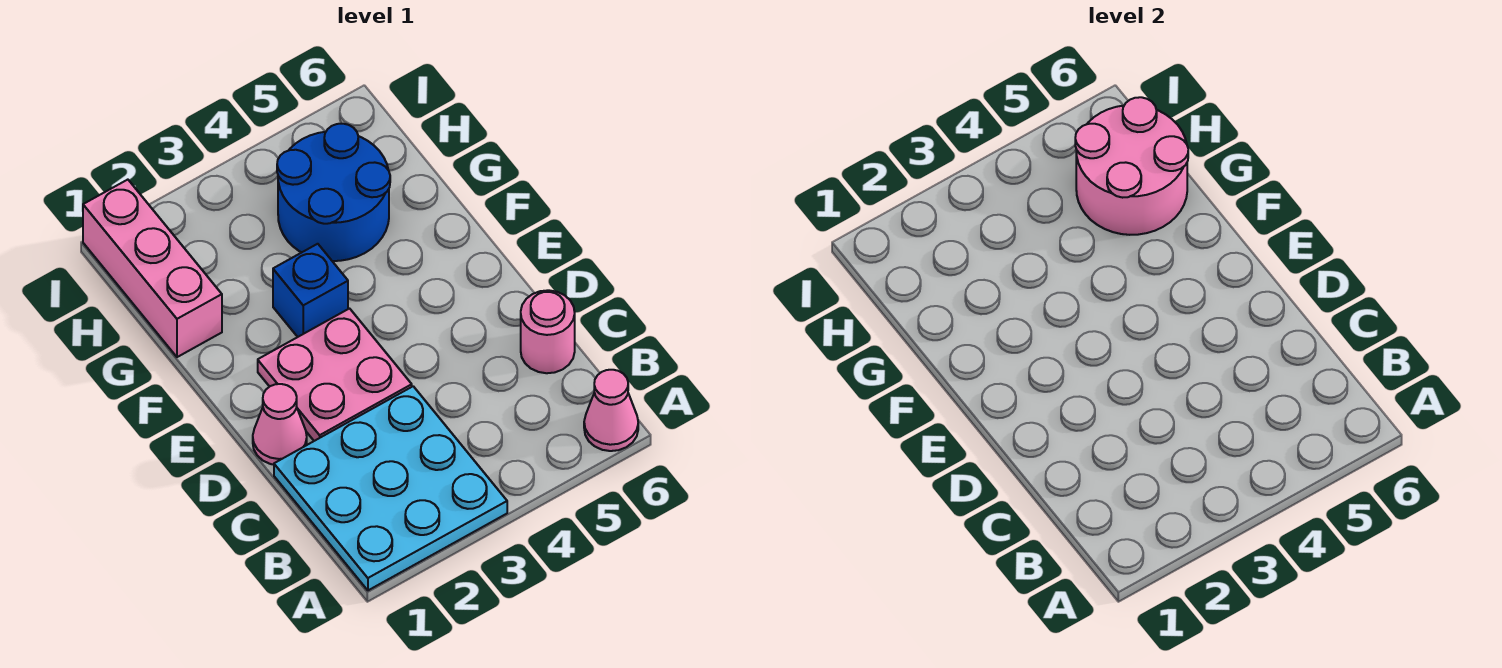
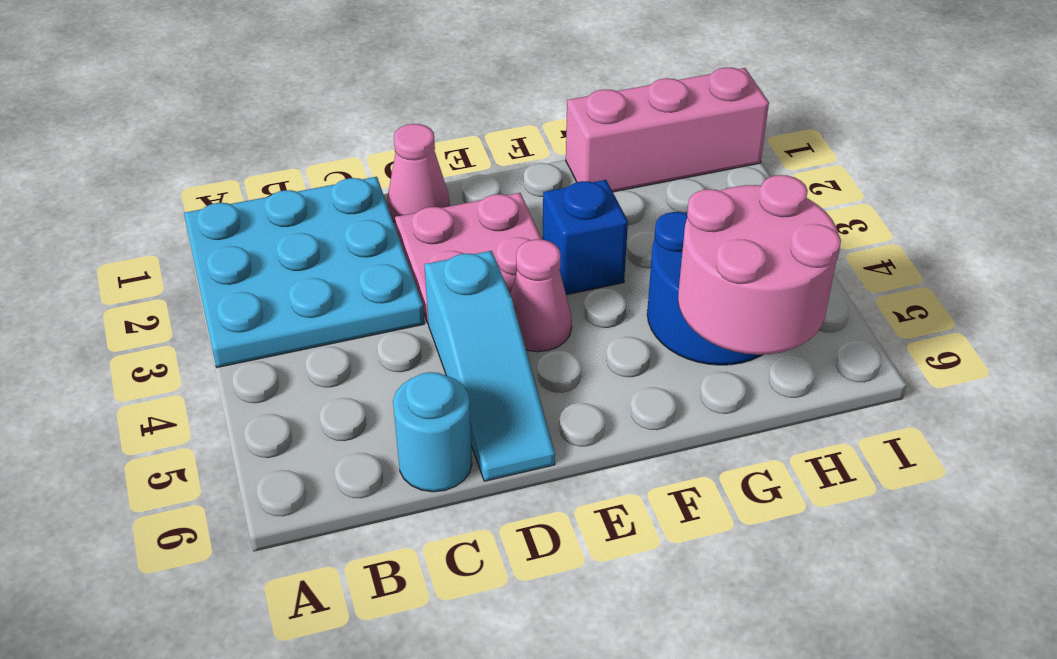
pink 1x1 cone [584,370,638,451] -> pink 1x1 cone moved to [510,239,572,352]
pink 1x1 round brick [521,290,575,373] -> cyan 1x1 round brick [393,372,472,492]
none -> cyan 1x3 slope [424,251,555,481]

